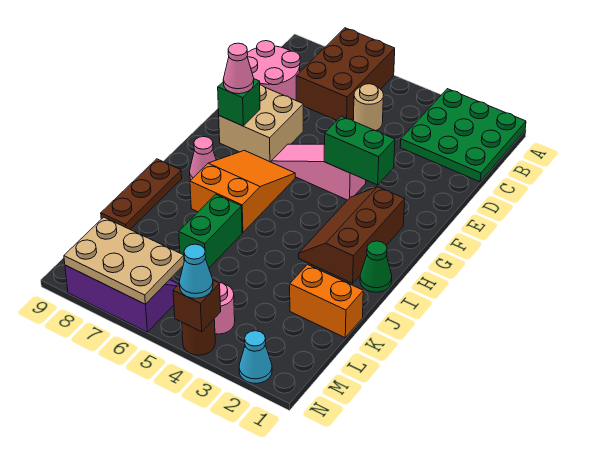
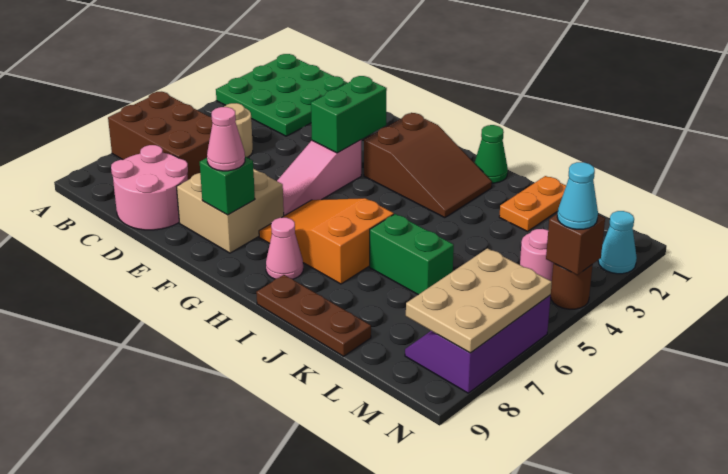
brown 2x3 slope [299,187,405,283] -> brown 2x3 slope turned to [364,113,492,218]
orange 1x2 brick [290,264,363,338] -> orange 1x2 plate [499,176,566,231]

